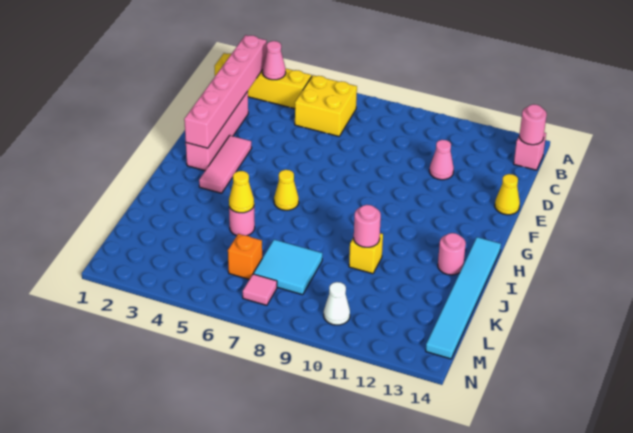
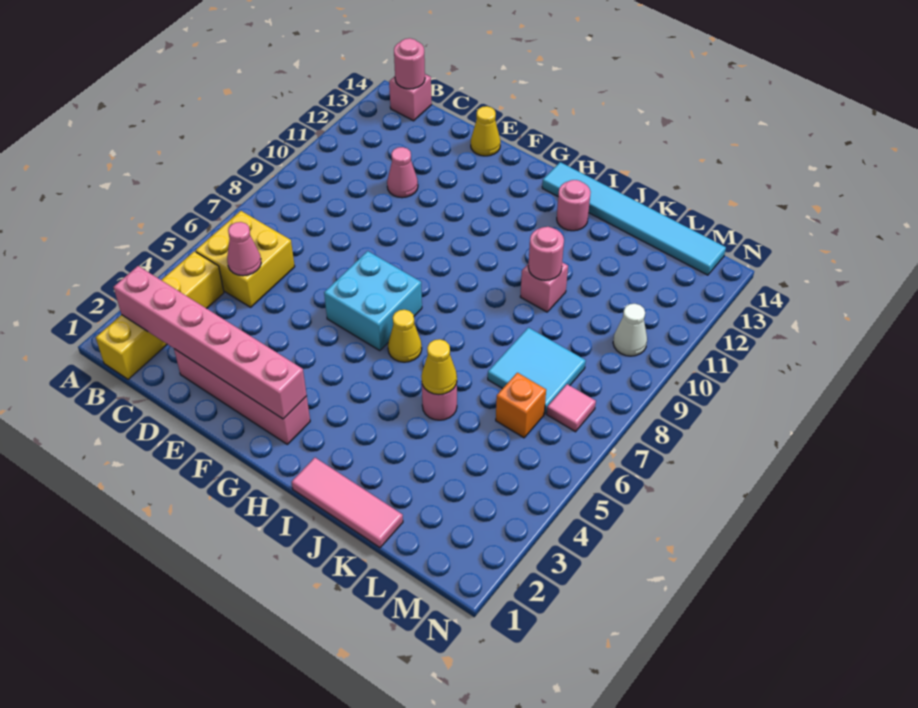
pink 1x1 cone [263,41,286,80] -> pink 1x1 cone moved to [227,222,261,276]
pink 1x3 tile [199,136,252,193] -> pink 1x3 tile moved to [292,458,403,548]
none -> cyan 2x2 brick [324,251,422,351]
yellow 1x1 brick [349,233,383,274] -> pink 1x1 brick [520,262,568,312]

